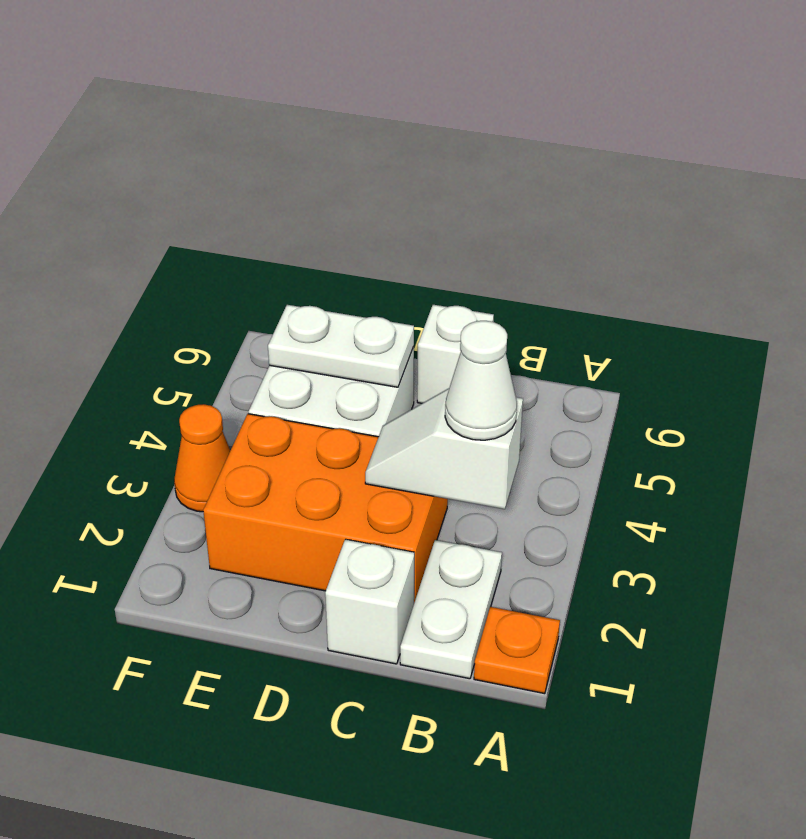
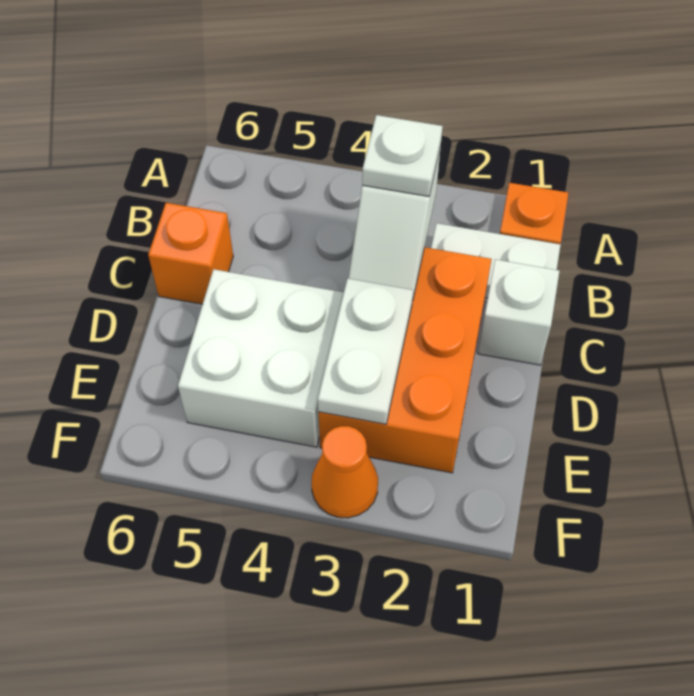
white 1x1 cone [445,321,517,440] -> white 1x1 plate [362,115,443,196]
white 1x1 brick [417,305,494,403] -> orange 1x1 brick [148,203,233,304]
white 1x2 plate [268,305,414,387] -> white 1x2 plate moved to [318,278,413,424]

